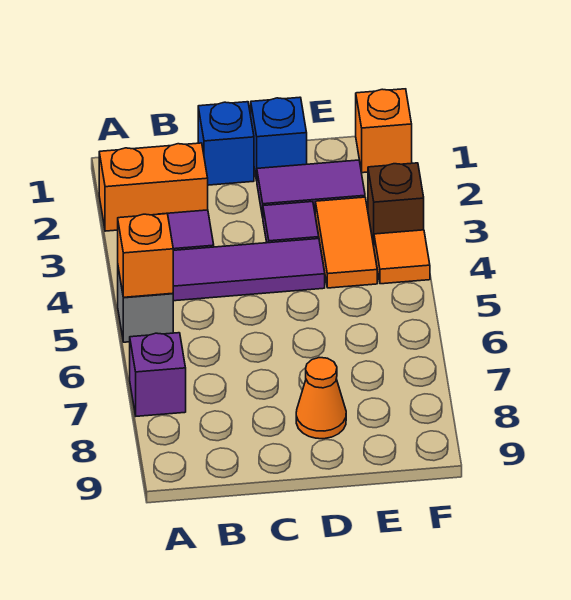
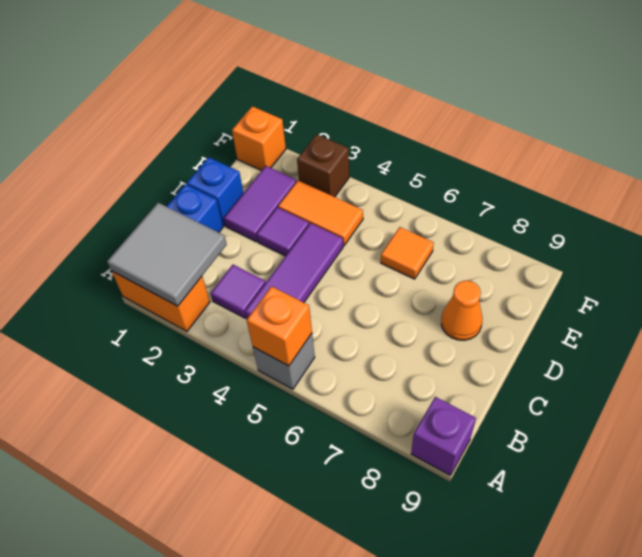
none -> grey 2x2 tile [107,203,227,306]
orange 1x2 brick [99,143,208,231] -> orange 1x2 brick turned to [112,271,210,331]
purple 1x1 brick [130,333,186,416] -> purple 1x1 brick moved to [411,397,476,475]
orange 1x1 tile [374,230,430,284] -> orange 1x1 tile moved to [381,227,434,279]

